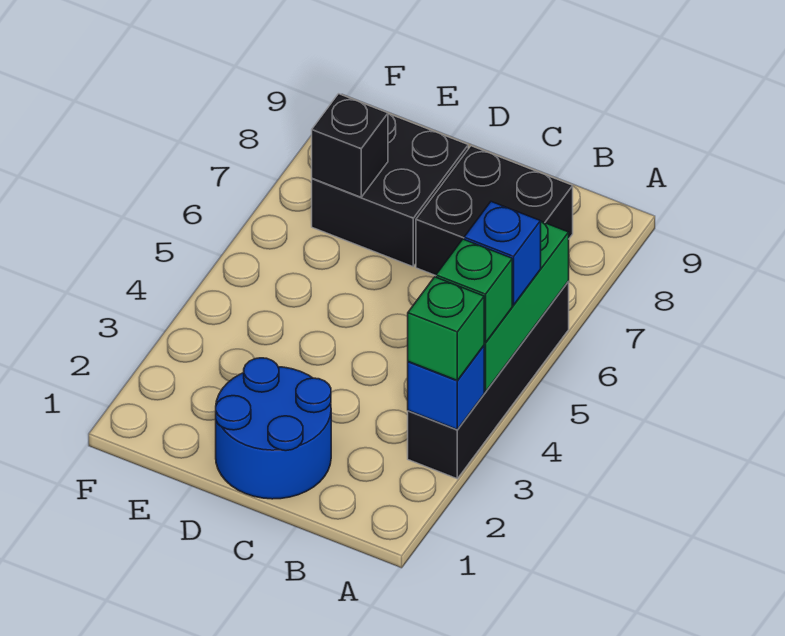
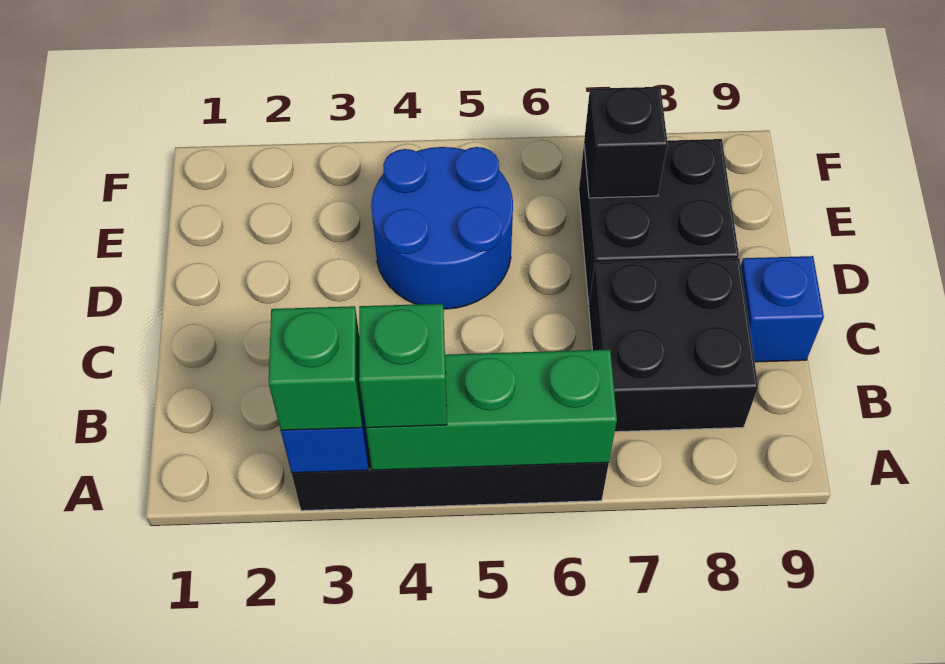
blue 1x1 brick [464,202,541,305] -> blue 1x1 brick moved to [741,256,824,362]
blue 2x2 round brick [216,358,331,499] -> blue 2x2 round brick moved to [371,147,513,309]

